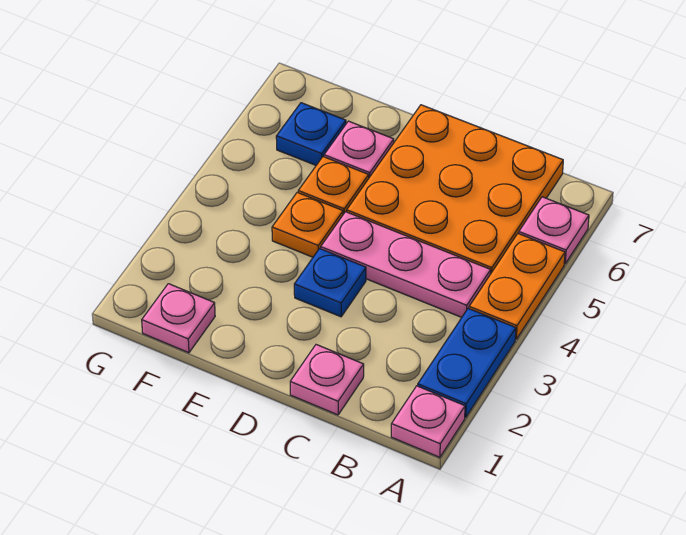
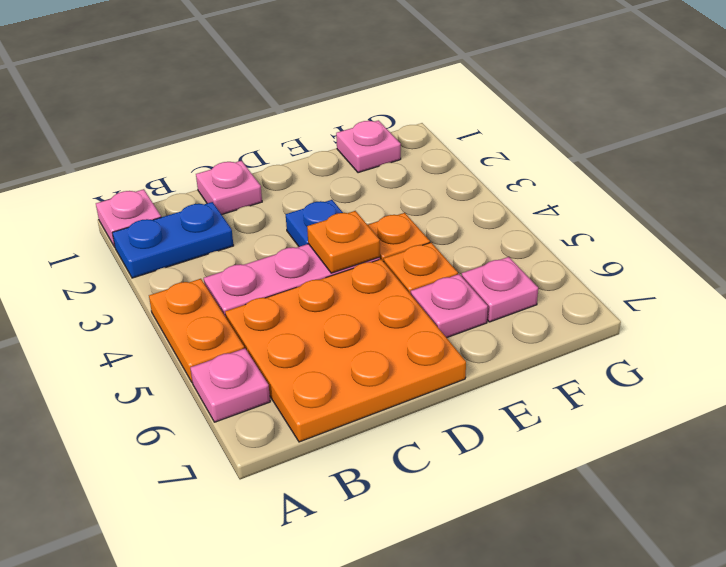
blue 1x2 plate [418,308,516,417] -> blue 1x2 plate turned to [112,202,234,278]
none -> orange 1x1 plate [307,211,380,273]
blue 1x1 plate [276,103,346,165] -> pink 1x1 plate [462,257,538,322]

